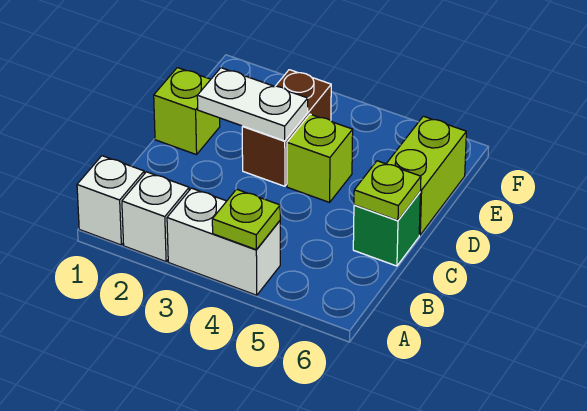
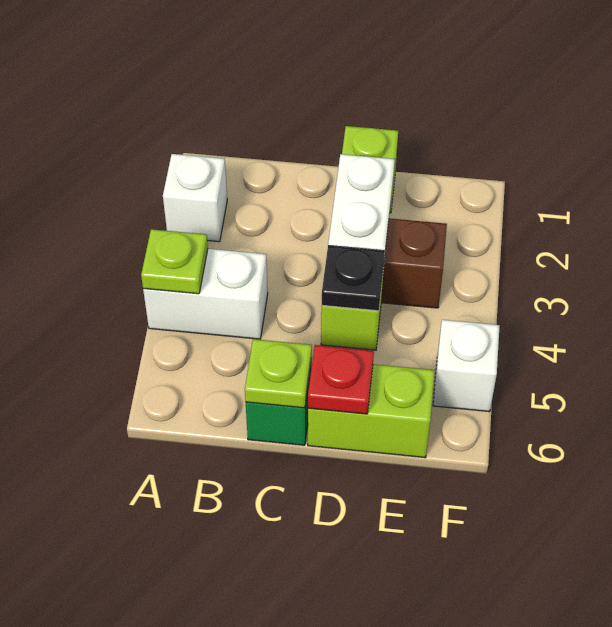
white 1x1 brick [77,156,144,245] -> white 1x1 brick moved to [433,320,500,412]
white 1x2 brick [167,188,280,295] -> white 1x2 brick turned to [143,249,268,339]
none -> black 1x1 plate [322,246,385,311]
none -> red 1x1 plate [308,345,374,414]

